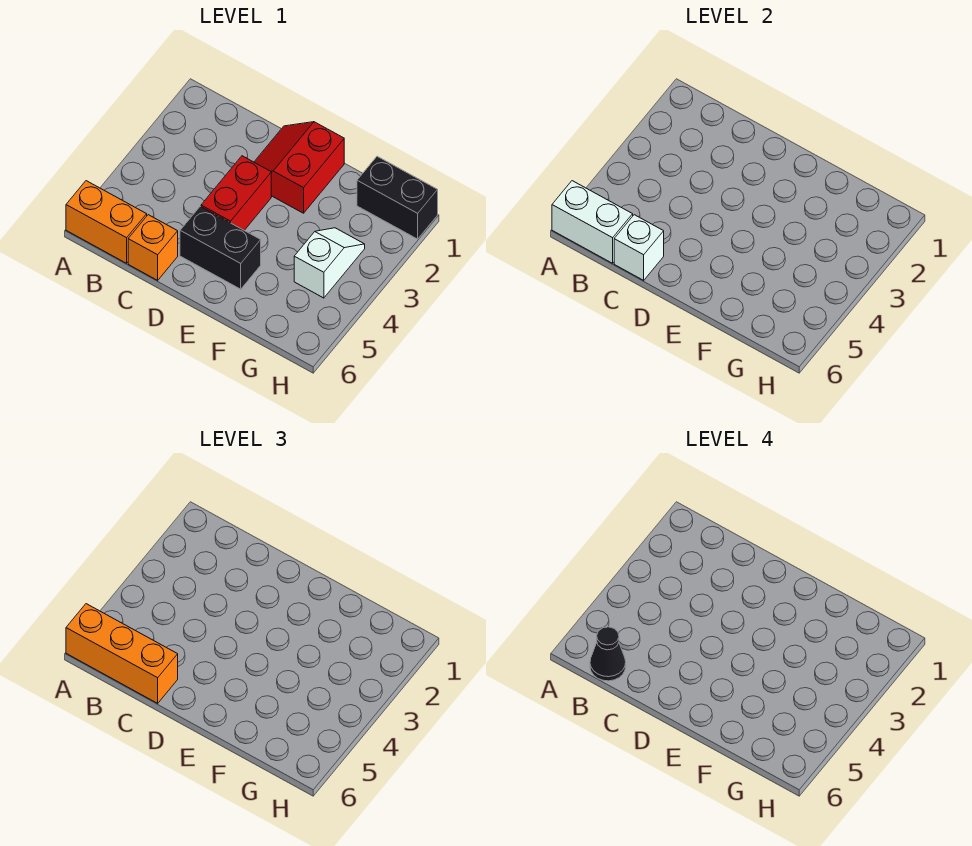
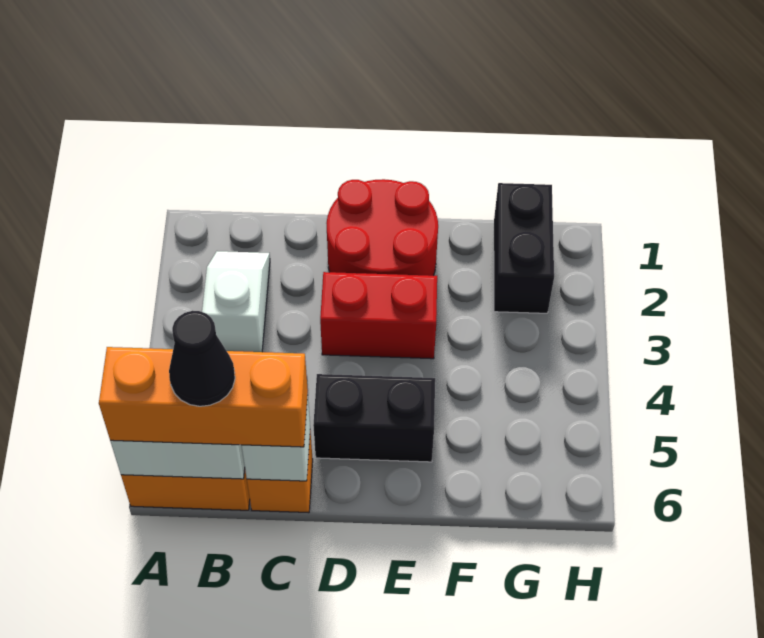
red 2x2 slope [254,122,344,213] -> red 2x2 round brick [326,179,438,276]
red 1x2 brick [201,156,271,230] -> red 1x2 brick turned to [320,272,437,359]
black 1x2 brick [357,156,438,239] -> black 1x2 brick turned to [494,183,554,313]
white 1x2 slope [294,228,365,298] -> white 1x2 slope moved to [202,251,270,352]

